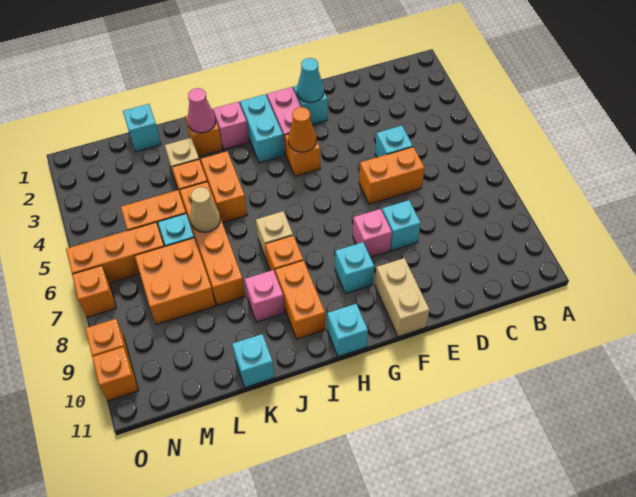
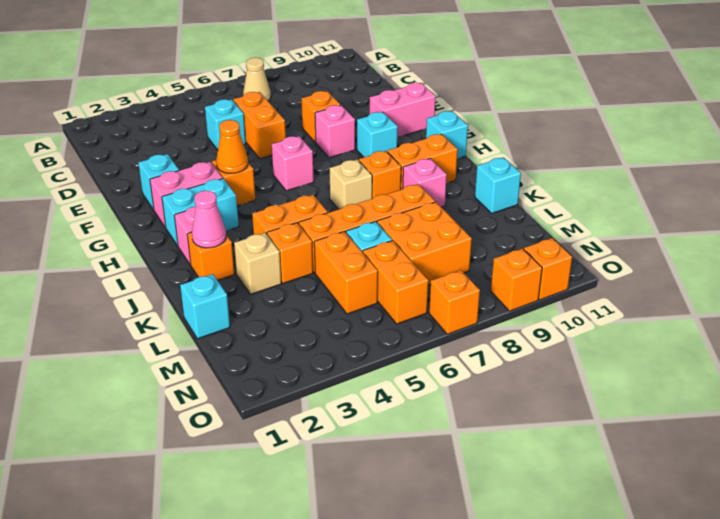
cyan 1x1 brick [382,200,421,251] -> orange 1x1 brick [301,91,340,142]
cyan 1x1 cone [297,58,324,102] -> none
tan 1x2 brick [375,258,429,337] -> pink 1x2 brick [370,83,436,137]
none -> pink 1x1 brick [272,136,314,191]
tan 1x1 cone [190,187,220,232] -> tan 1x1 cone moved to [243,58,271,101]
orange 1x3 brick [66,222,164,283] -> orange 1x2 brick [363,241,428,324]

